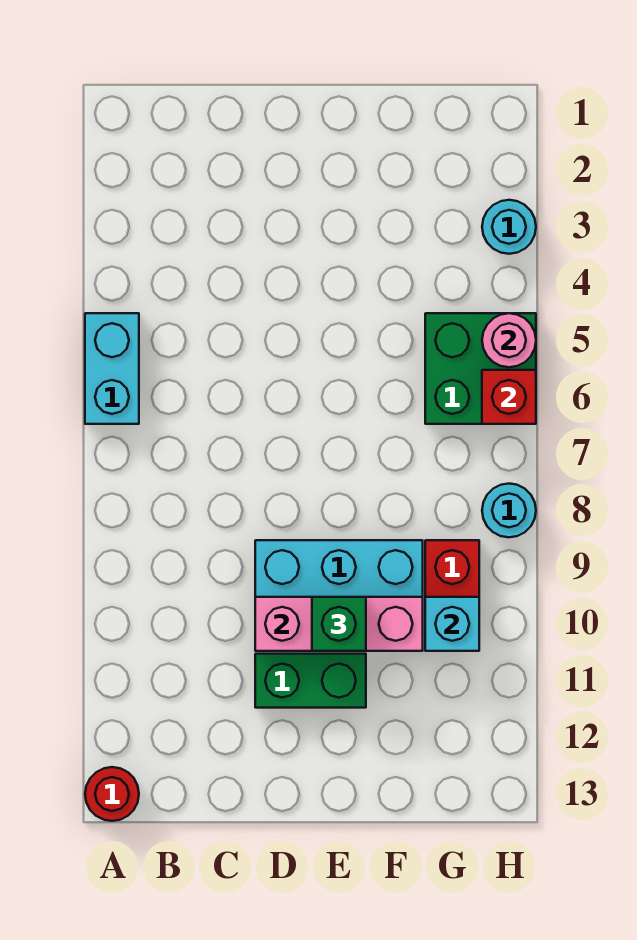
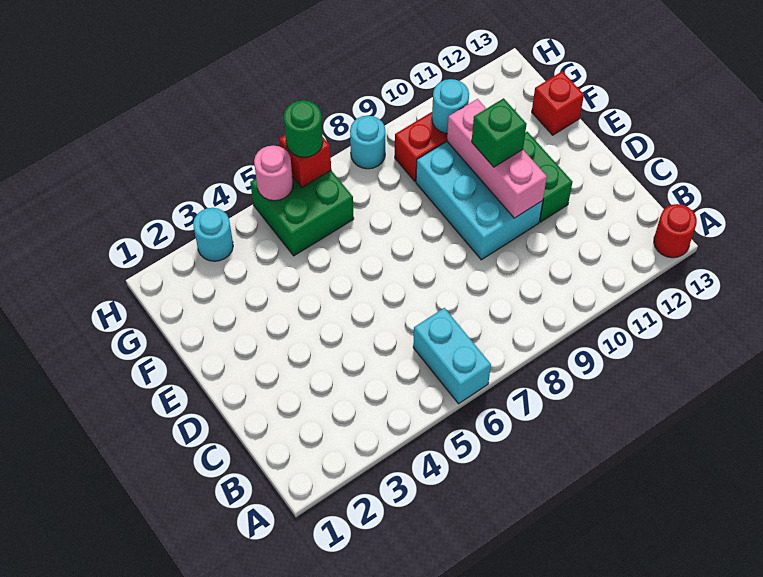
cyan 1x2 brick [85,313,139,424] -> cyan 1x2 brick turned to [413,308,491,404]
none -> red 1x1 brick [532,71,584,135]
cyan 1x1 brick [425,597,479,651] -> cyan 1x1 round brick [432,79,469,134]
none -> green 1x1 round brick [284,100,323,157]

